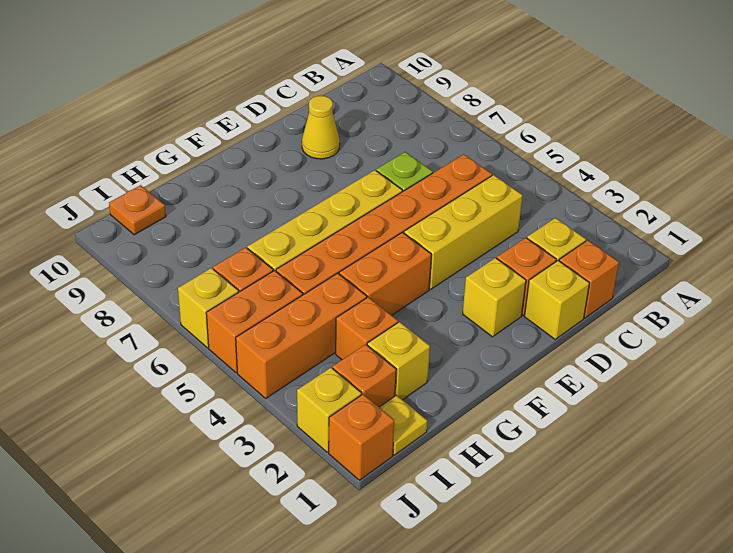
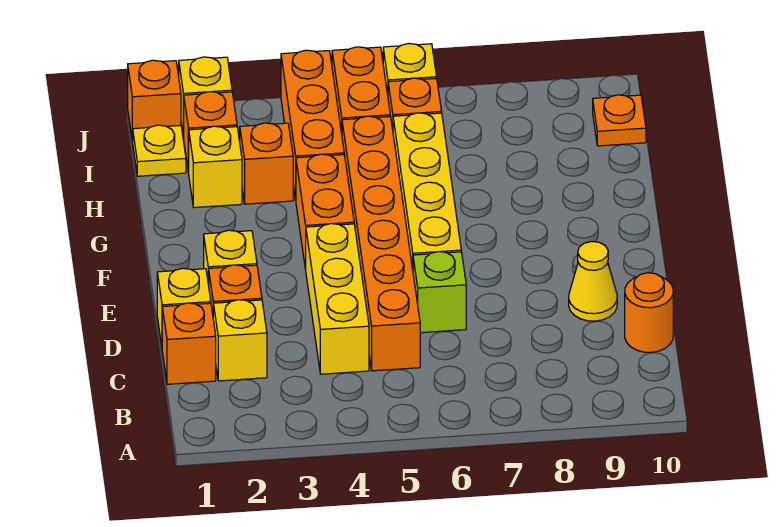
none -> orange 1x1 round brick [625,273,673,352]

